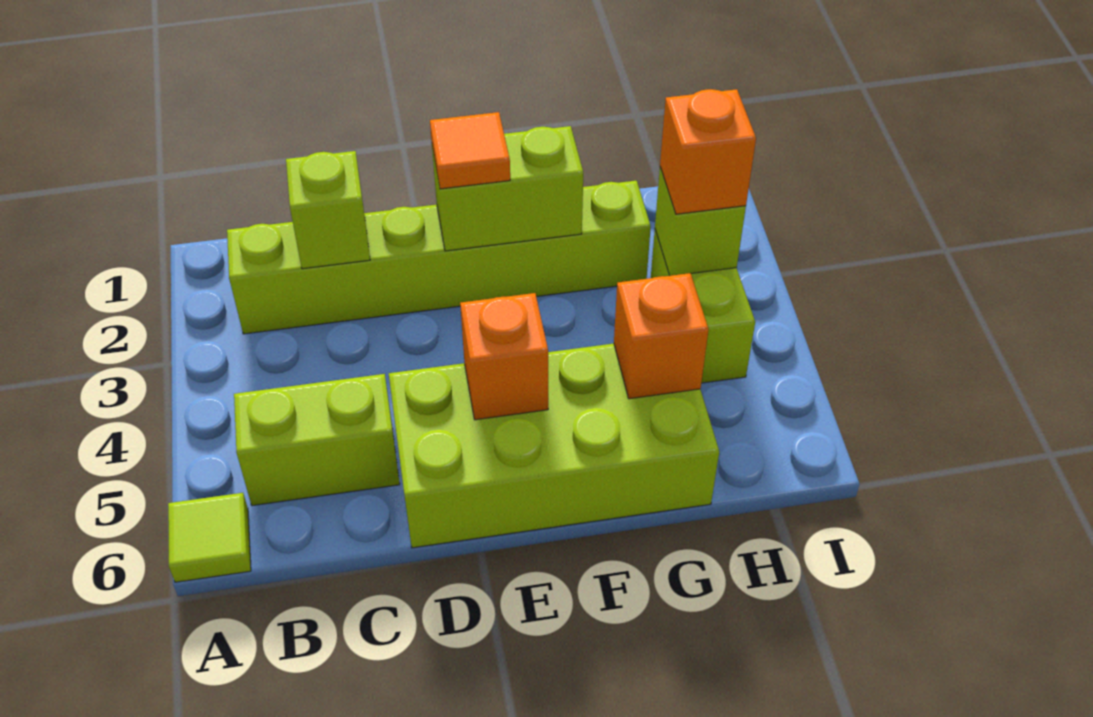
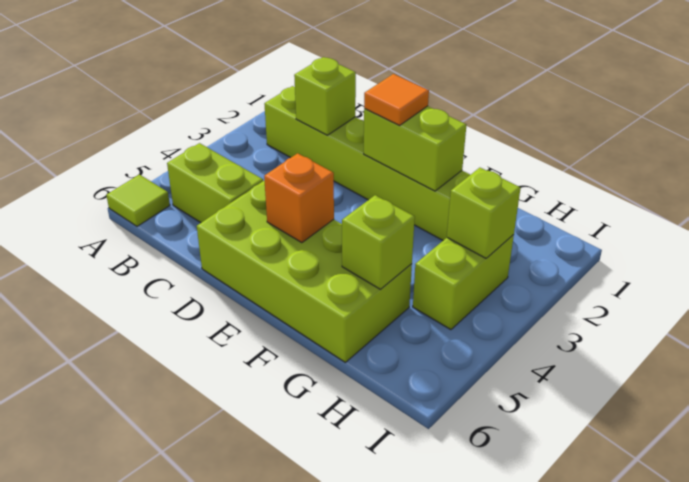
orange 1x1 brick [614,273,709,399] -> lime 1x1 brick [342,195,415,289]
orange 1x1 brick [660,89,756,214] -> none

